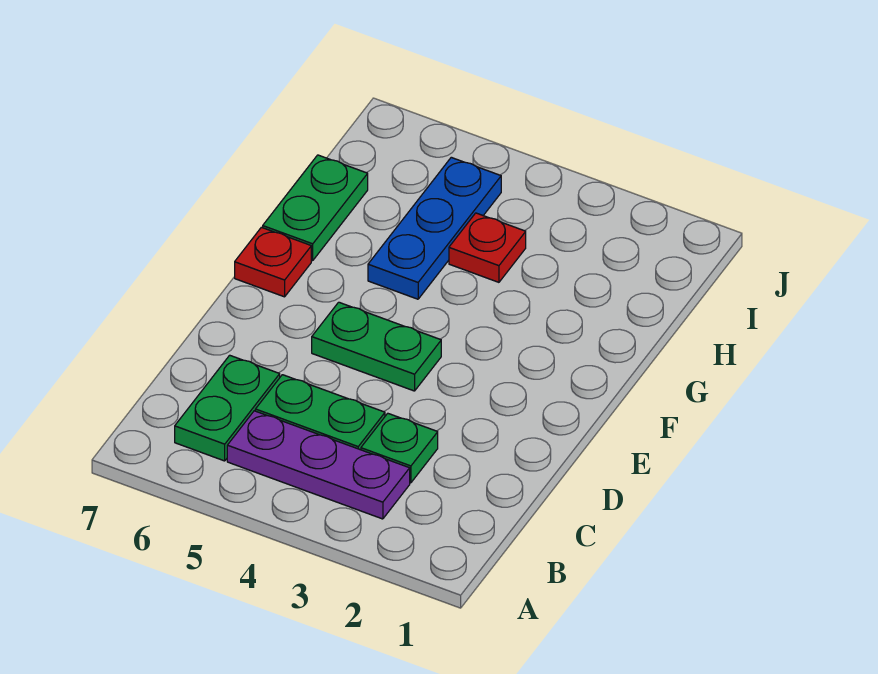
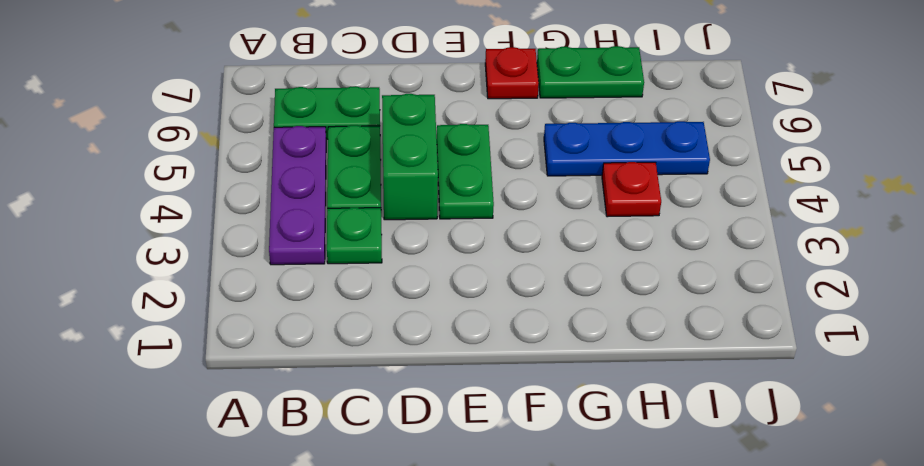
none -> green 1x2 brick [382,94,438,220]

